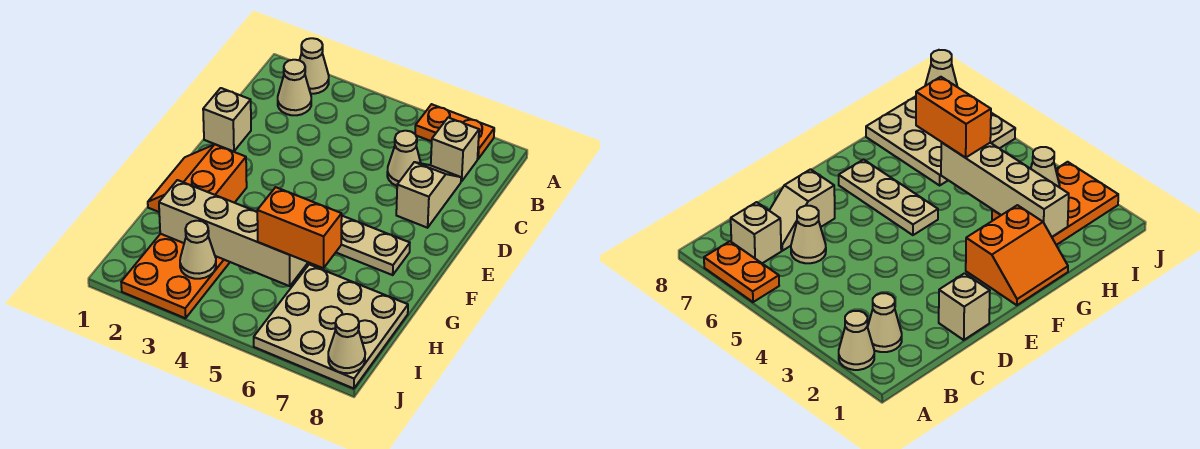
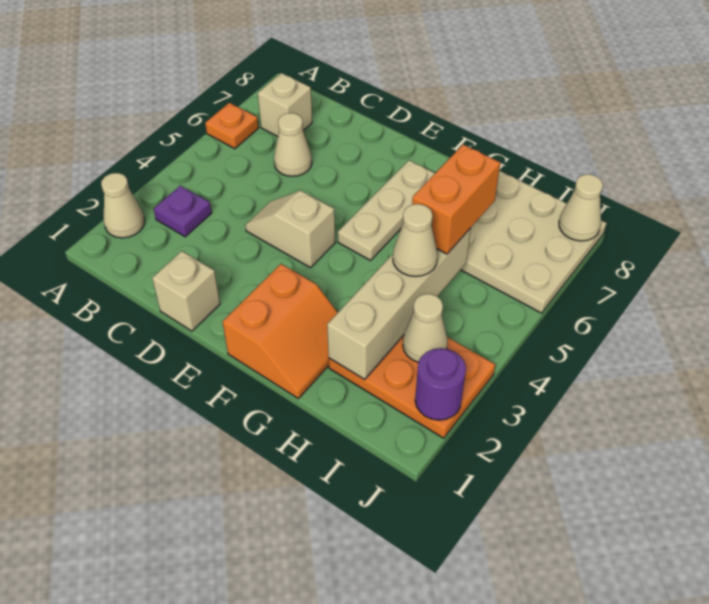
orange 1x2 plate [415,104,494,159] -> orange 1x1 plate [205,103,259,149]
tan 1x1 cone [278,60,311,115] -> tan 1x1 cone moved to [393,204,438,277]
none -> purple 1x1 plate [154,186,212,237]
tan 1x2 slope [396,162,461,228] -> tan 1x2 slope moved to [245,190,335,268]
orange 2x2 slope [148,145,247,212] -> orange 2x2 slope turned to [223,264,338,398]
none -> purple 1x1 round brick [415,348,466,420]

